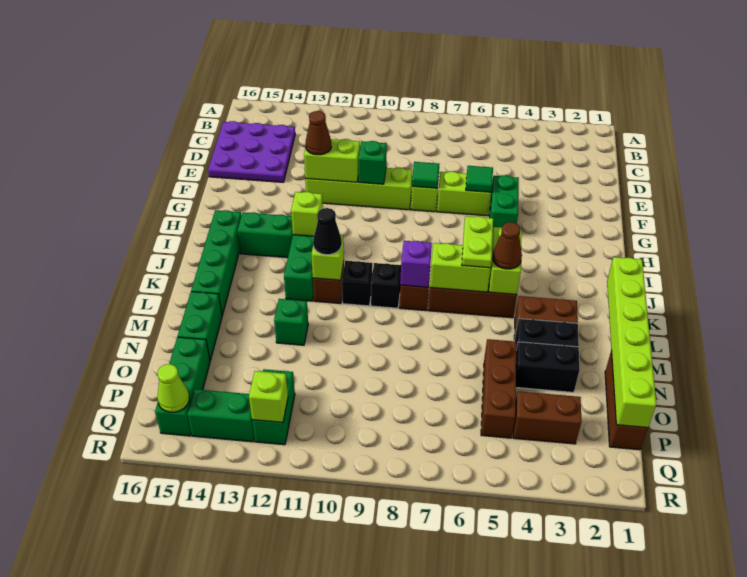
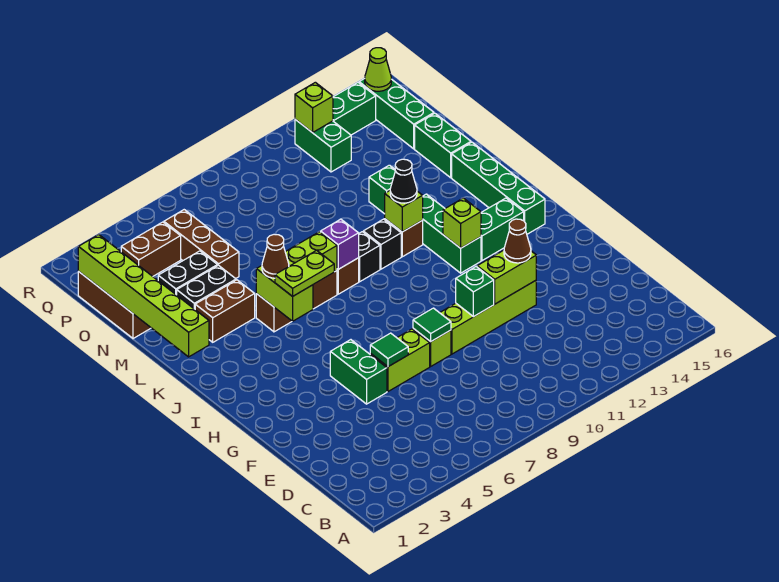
purple 3x3 plate [208,121,295,182] -> none
lime 1x2 plate [462,216,493,268] -> lime 1x2 plate turned to [275,250,334,296]

